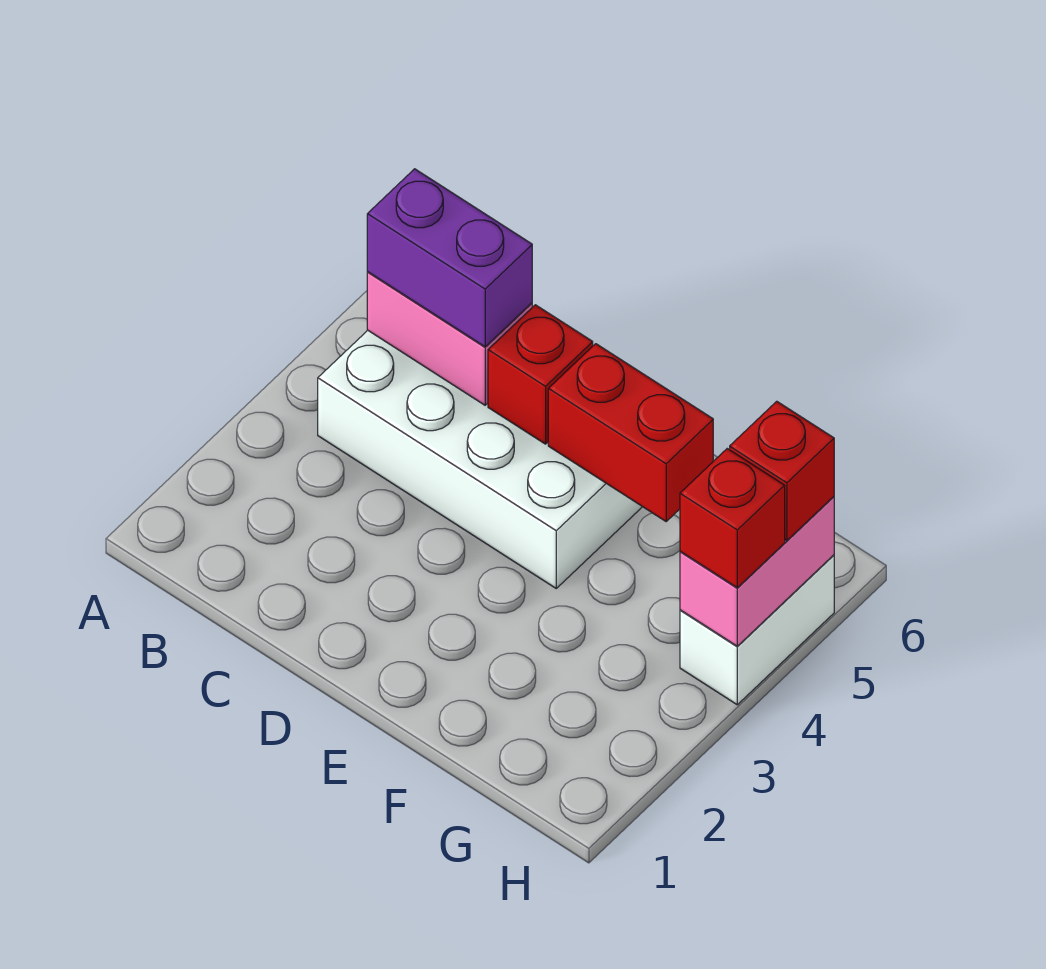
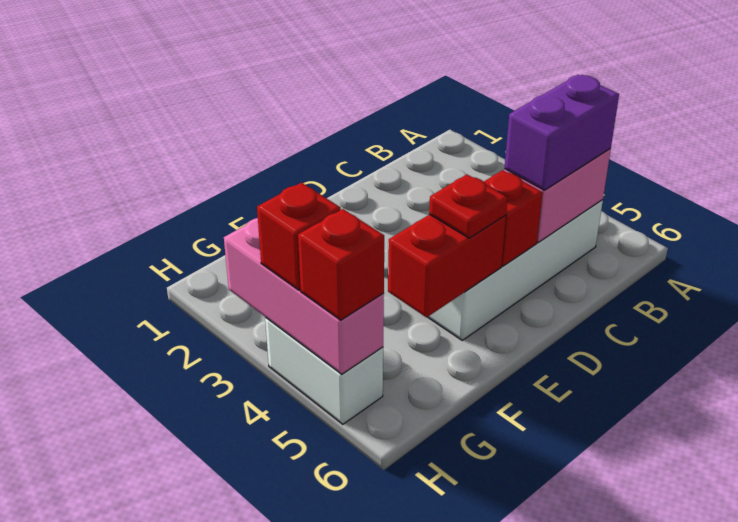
none -> red 1x1 plate [429,174,508,238]
pink 1x2 brick [680,497,834,646] -> pink 1x3 brick [224,218,384,374]

